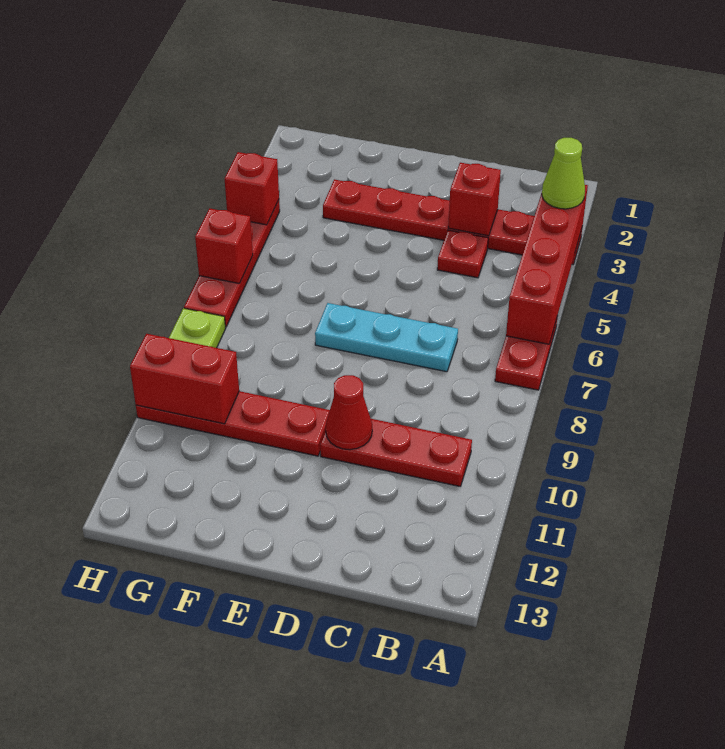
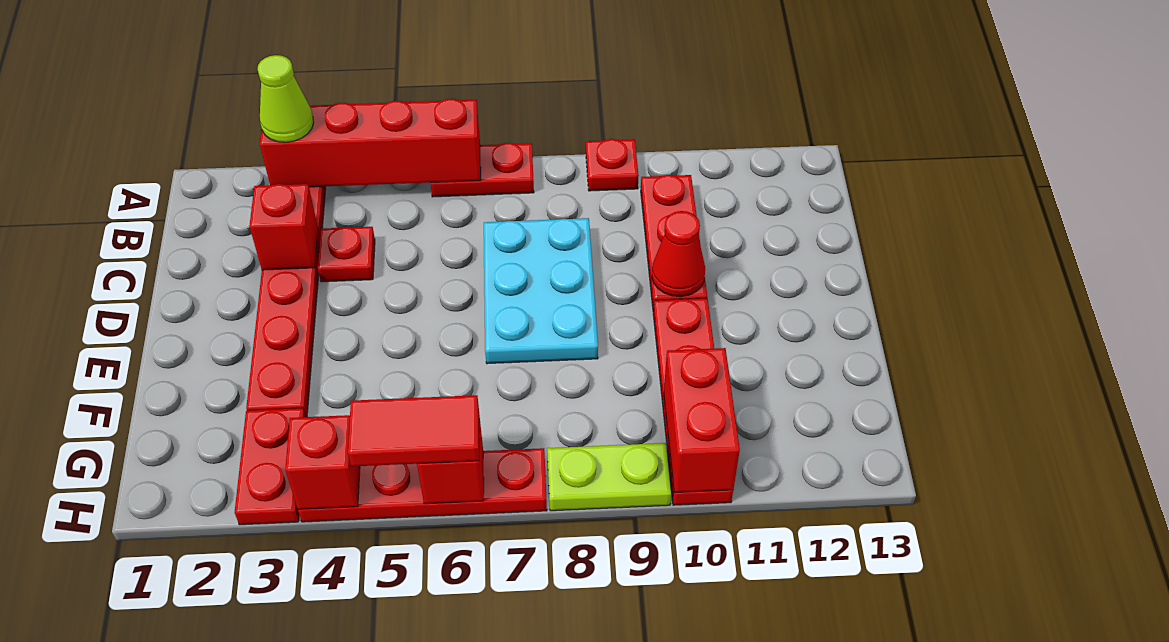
none -> red 1x1 plate [586,139,639,191]
cyan 1x3 plate [315,303,458,372] -> cyan 2x3 plate [484,218,598,364]
none -> red 1x2 plate [235,408,306,525]
none -> red 1x2 tile [348,395,479,467]

